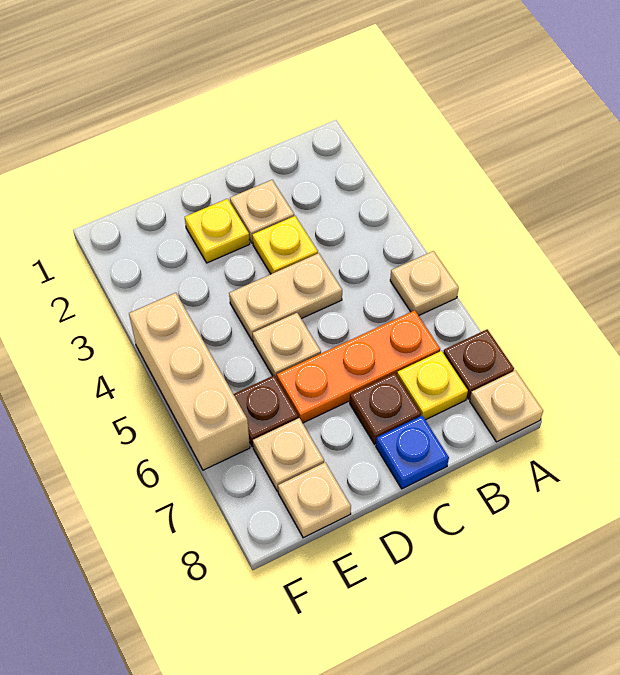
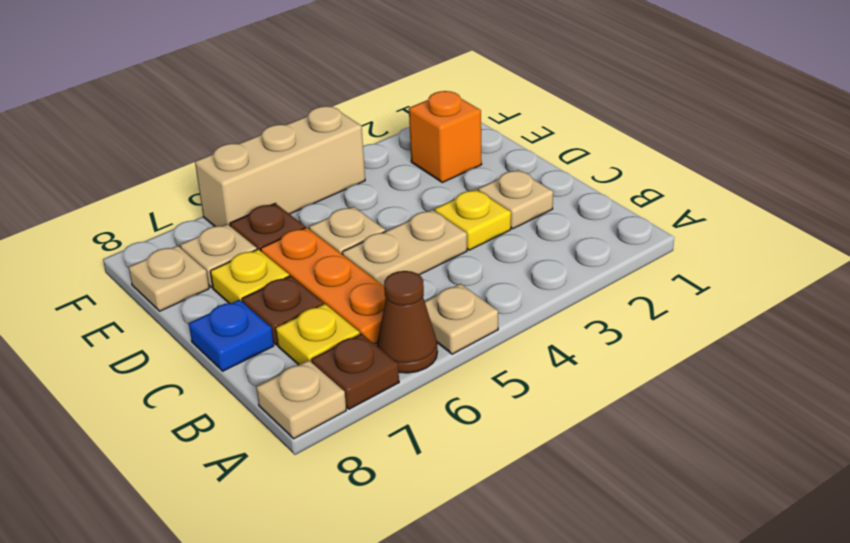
none -> brown 1x1 cone [377,271,438,373]
tan 1x2 plate [229,253,342,341] -> tan 1x2 plate turned to [342,210,467,286]
yellow 1x1 plate [185,199,250,263] -> yellow 1x1 plate moved to [210,249,289,303]
none -> orange 1x1 brick [409,91,482,183]

